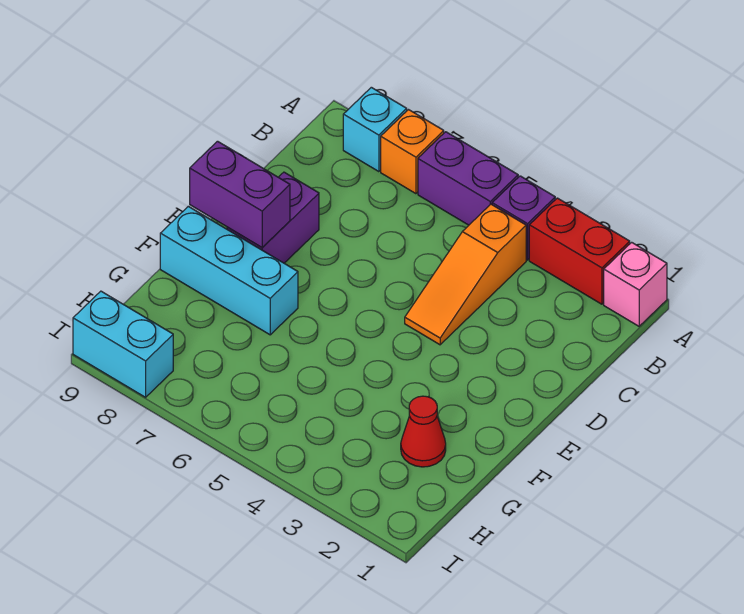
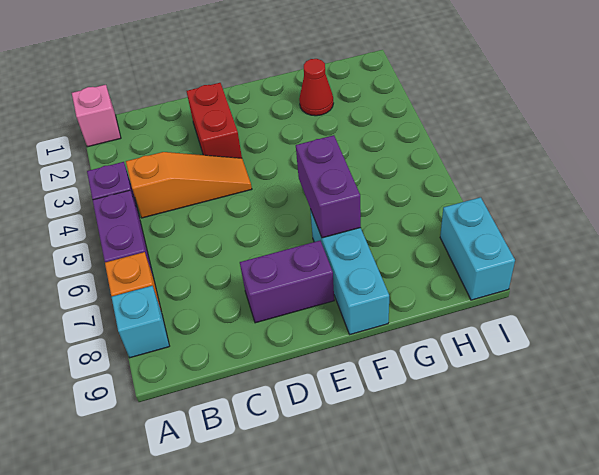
red 1x2 brick [529,198,630,304] -> red 1x2 brick moved to [187,83,242,158]
purple 1x2 brick [190,141,290,248] -> purple 1x2 brick moved to [296,135,361,238]

